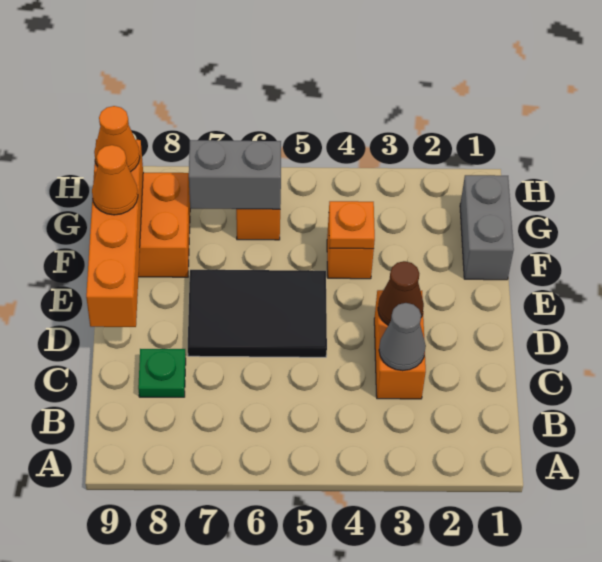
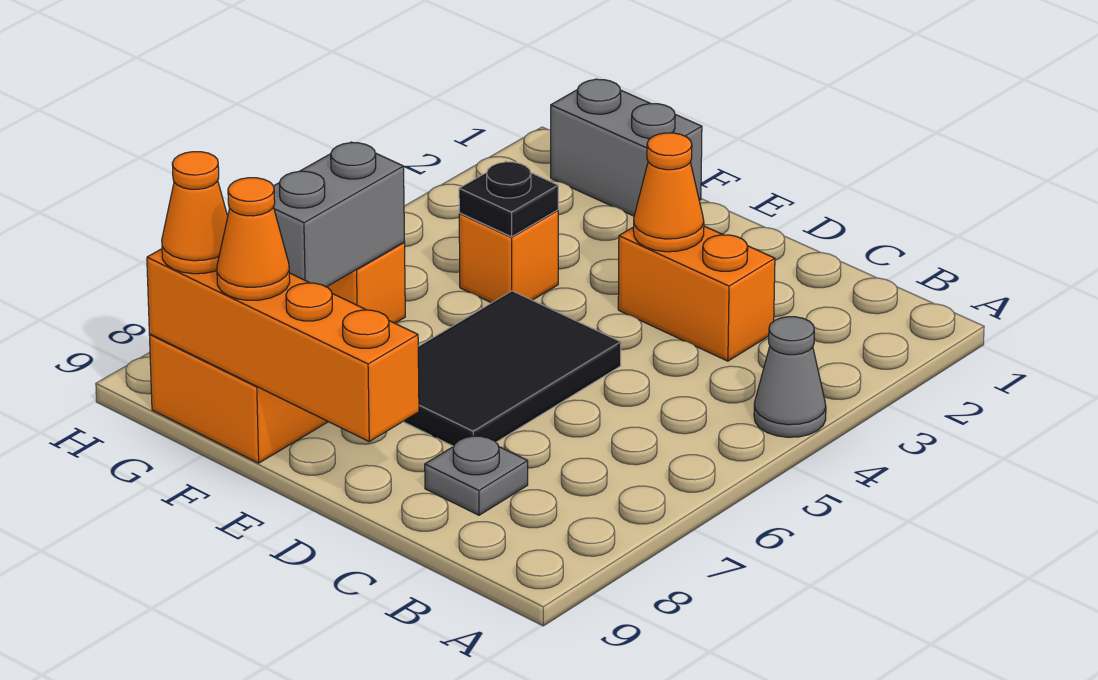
grey 1x1 cone [379,303,426,371] -> grey 1x1 cone moved to [754,317,826,437]
green 1x1 plate [138,349,186,397] -> grey 1x1 plate [425,434,528,515]
brown 1x1 cone [378,261,424,325] -> orange 1x1 cone [633,133,704,252]
orange 1x1 plate [329,201,375,249] -> black 1x1 plate [459,161,558,237]

